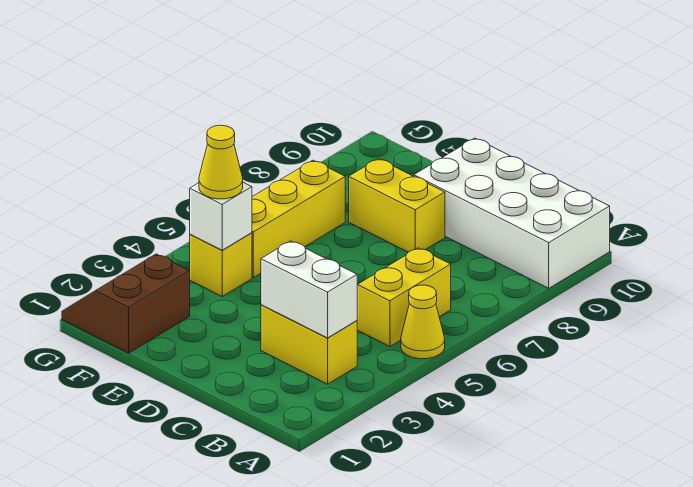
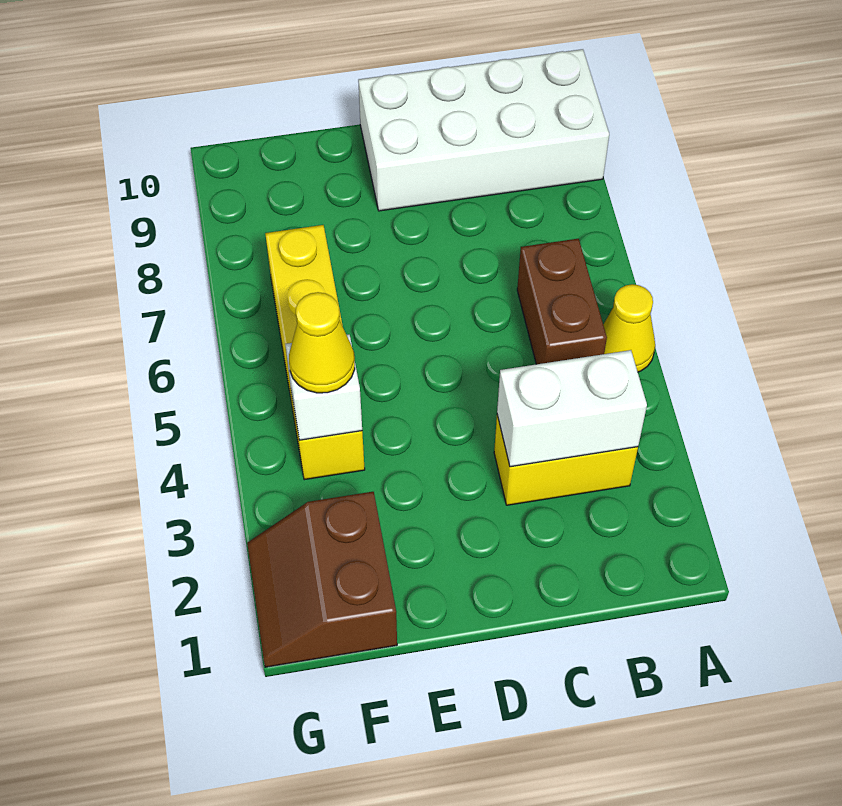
yellow 1x2 brick [357,248,451,347] -> brown 1x2 brick [517,239,607,364]
yellow 1x2 brick [349,159,445,252] -> none

